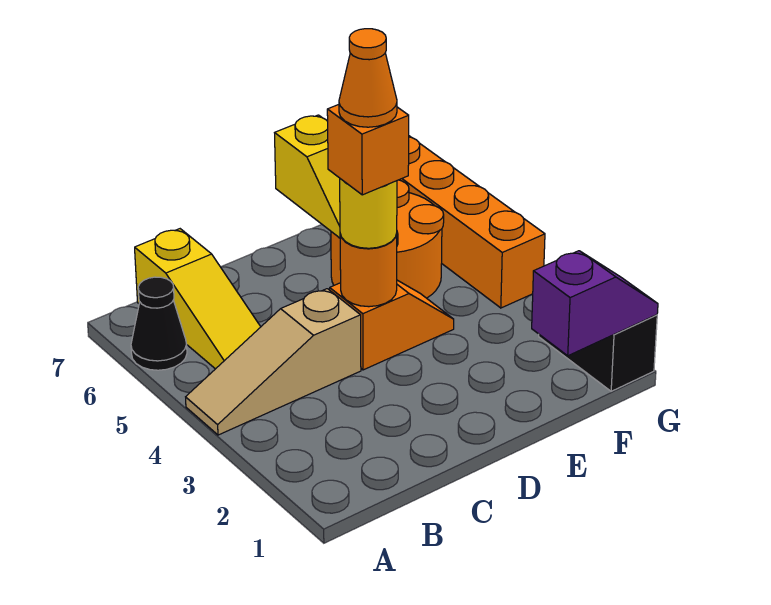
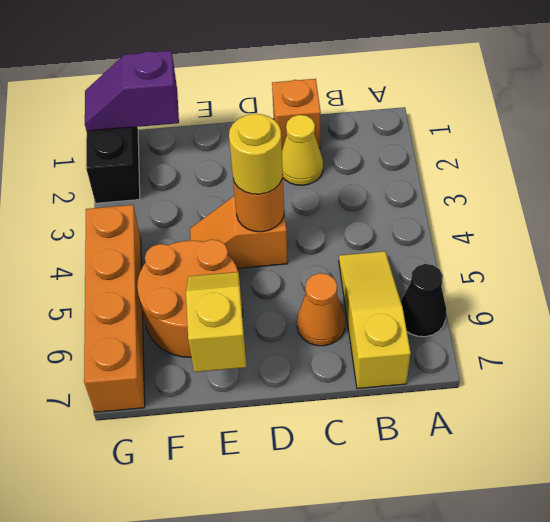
tan 1x3 slope [186,289,361,435] -> none
none -> yellow 1x1 cone [282,115,323,185]
orange 1x1 brick [327,105,409,195] -> orange 1x1 brick moved to [272,79,321,149]
orange 1x1 cone [339,29,397,127] -> orange 1x1 cone moved to [297,273,345,346]

